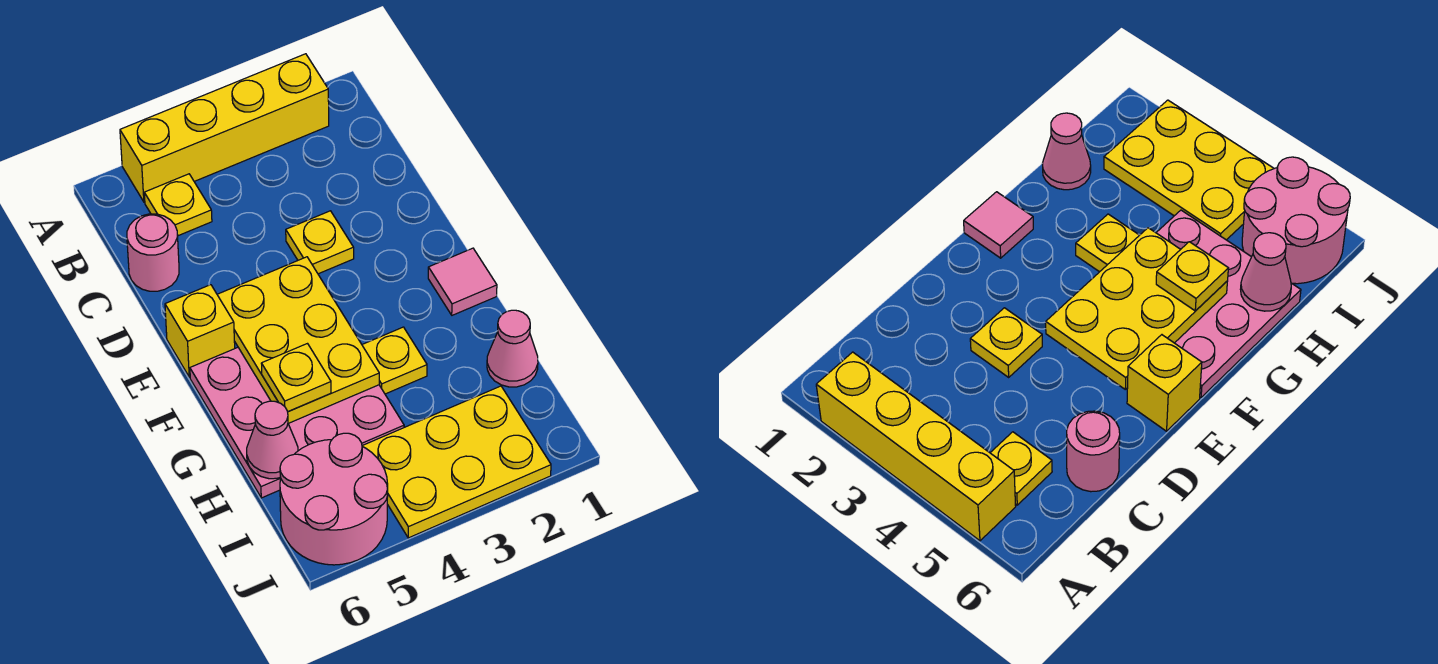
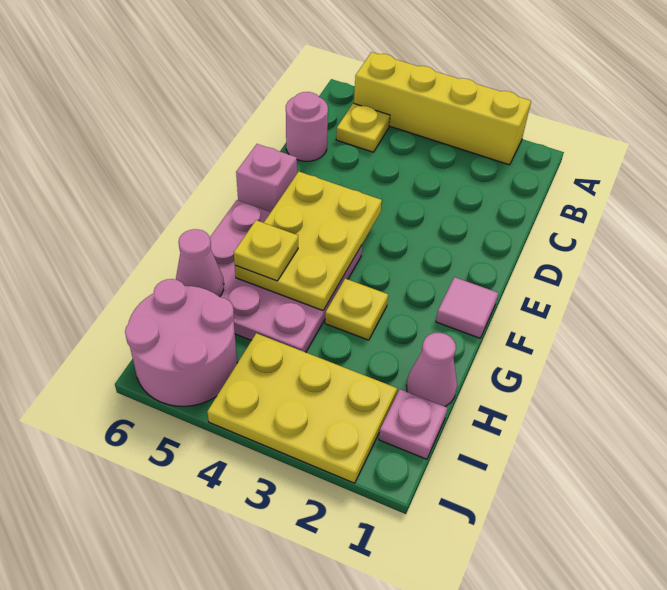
yellow 1x1 plate [286,211,354,274] -> none
yellow 1x1 brick [165,285,235,377] -> pink 1x1 brick [236,144,297,212]
none -> pink 1x1 plate [379,389,447,459]

